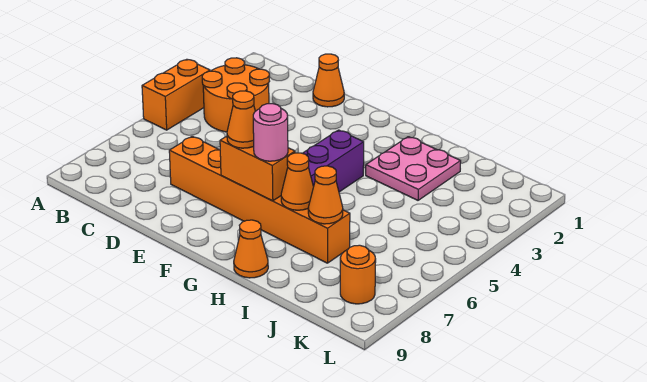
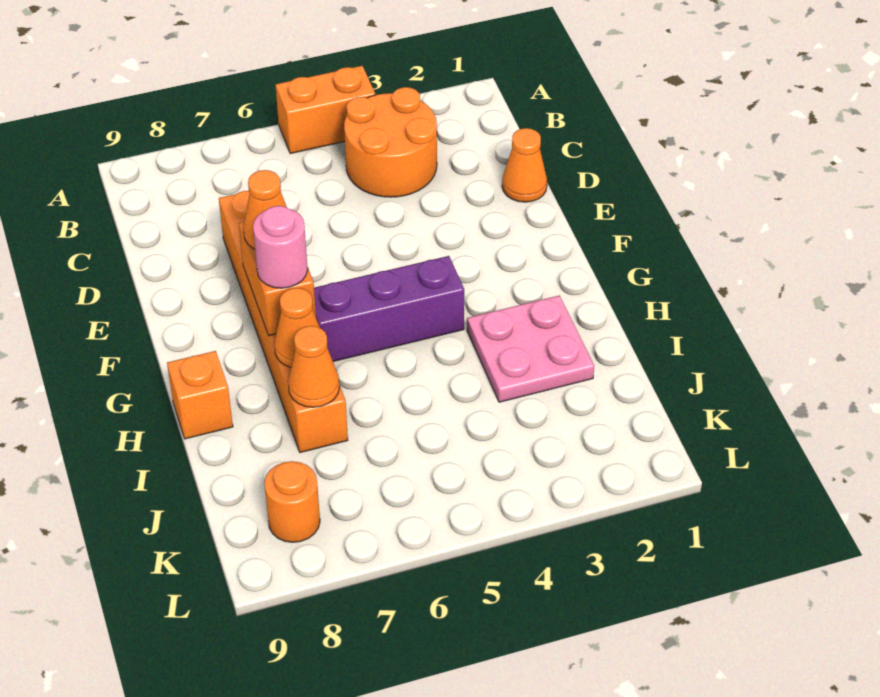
orange 1x1 cone [234,220,268,278] -> orange 1x1 brick [167,351,233,439]

